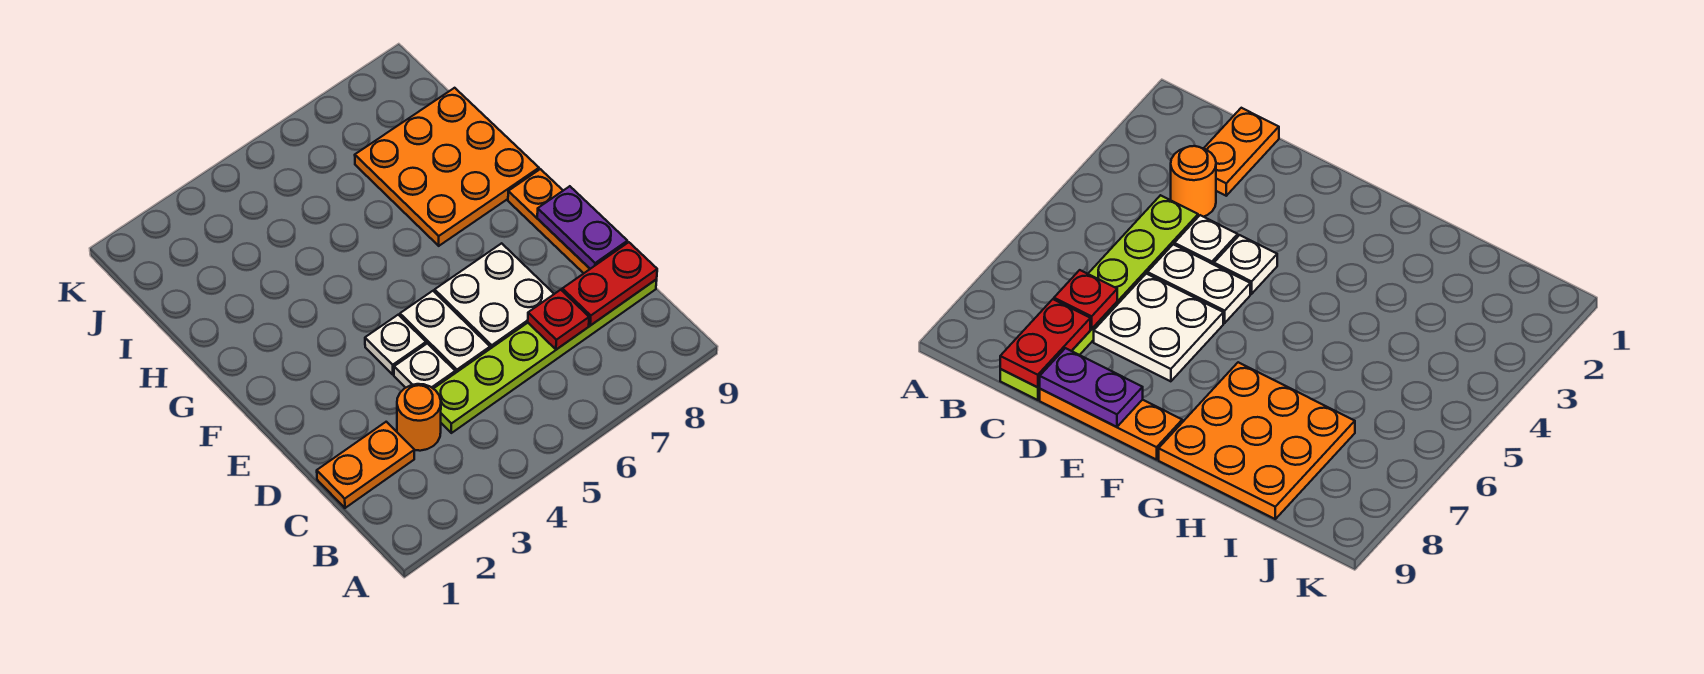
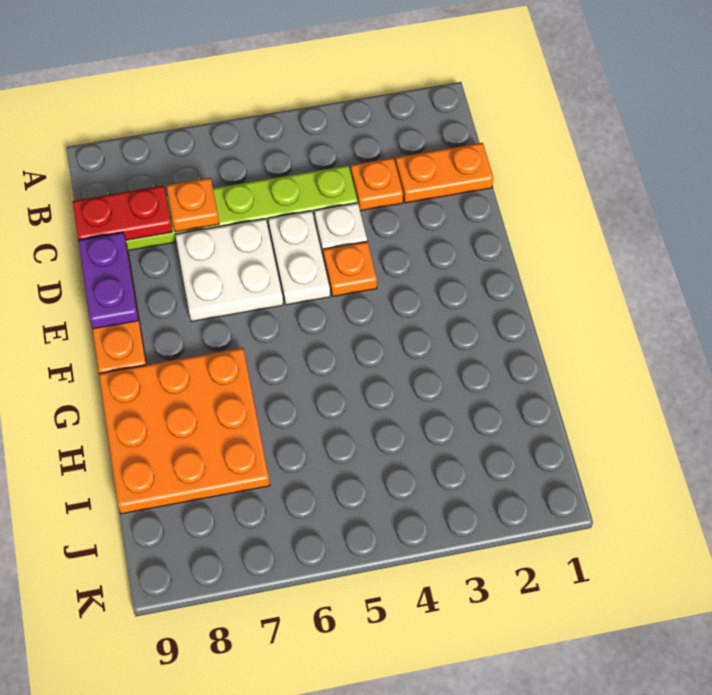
orange 1x1 round brick [397,384,441,451] -> orange 1x1 plate [351,158,403,211]
red 1x1 plate [528,290,589,350] -> orange 1x1 plate [166,178,219,232]
white 1x1 plate [365,315,426,374] -> orange 1x1 plate [323,242,377,296]

